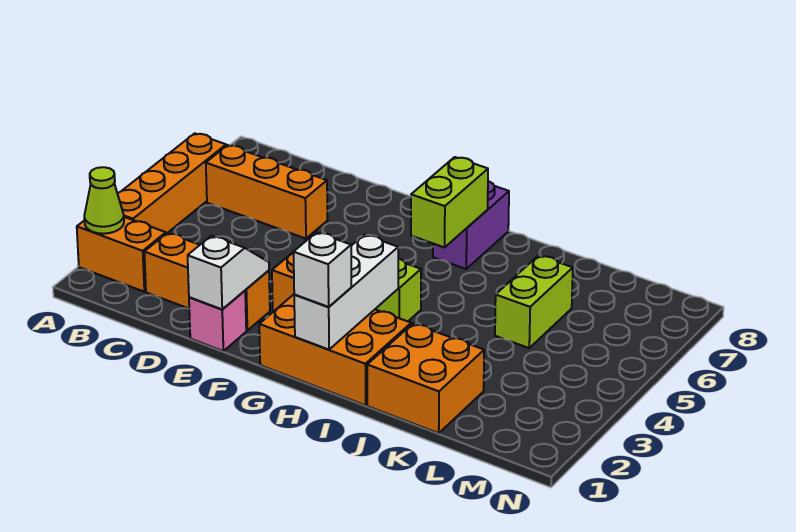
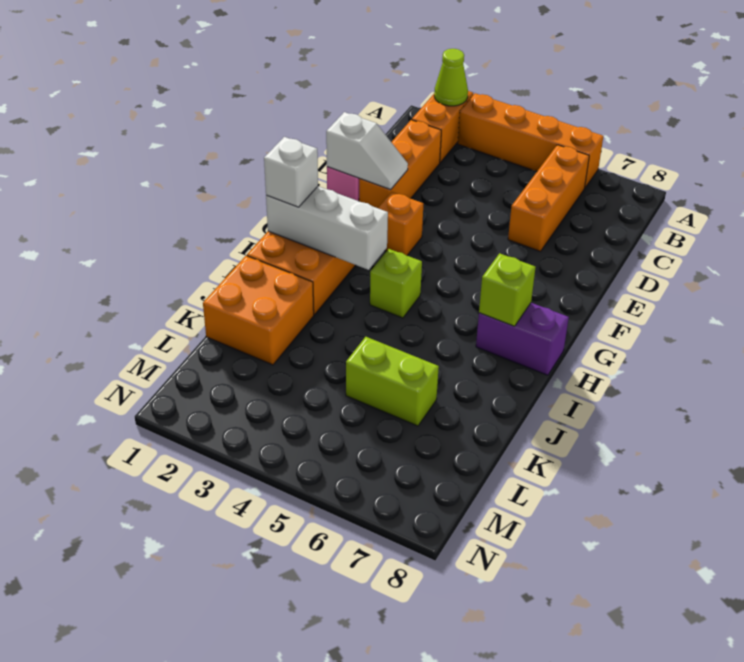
lime 1x2 brick [411,157,488,247] -> lime 1x1 brick [479,253,536,326]

